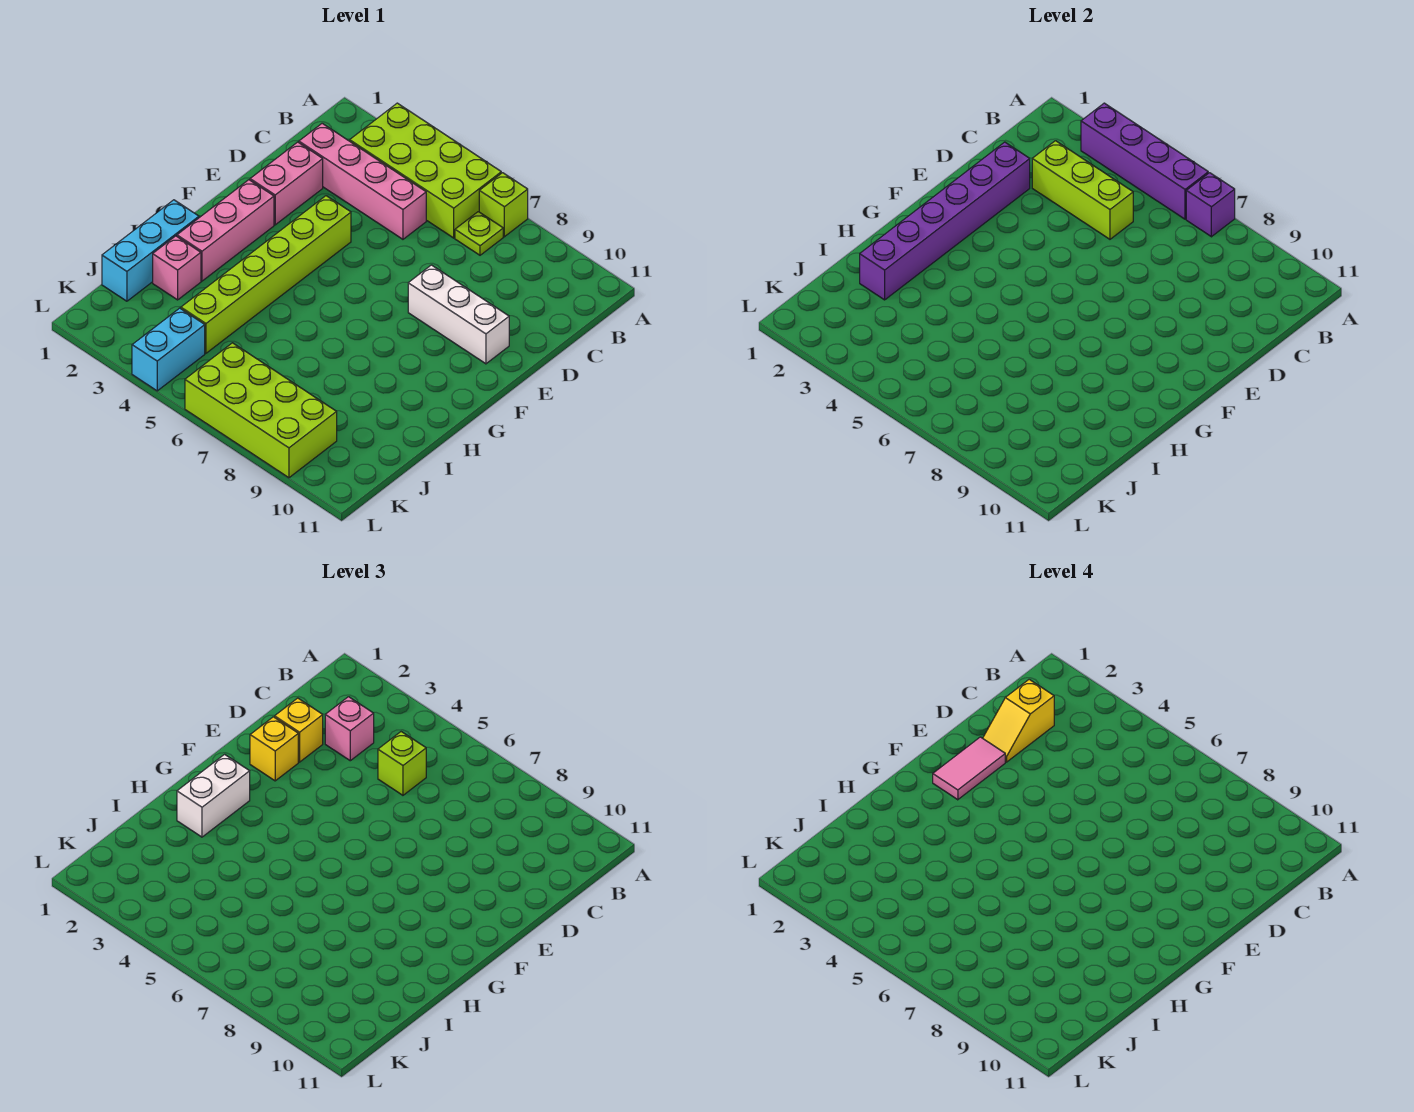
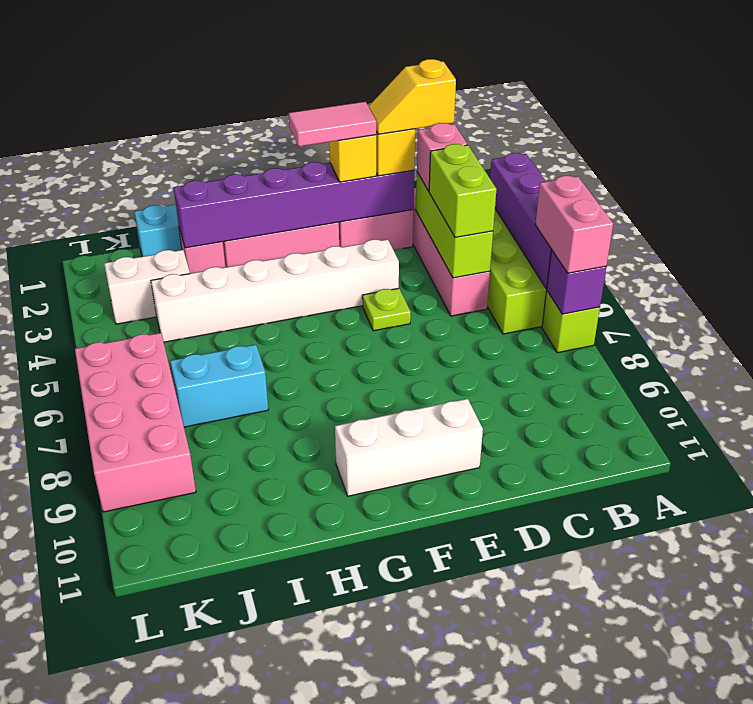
none -> pink 1x2 brick [535,176,613,273]
lime 1x1 plate [455,212,503,255] -> lime 1x1 plate moved to [362,288,411,331]
lime 1x1 brick [378,732,426,795] -> lime 1x2 brick [429,144,496,237]
lime 1x6 brick [181,196,351,353] -> white 1x6 brick [151,239,399,342]
white 1x3 brick [408,265,509,364] -> white 1x3 brick turned to [335,399,483,496]
white 1x2 brick [177,754,250,837] -> white 1x2 brick moved to [104,250,190,324]
cyan 1x2 brick [132,308,205,391] -> cyan 1x2 brick moved to [170,345,268,427]
lime 2x4 brick [185,343,337,478] -> pink 2x4 brick [75,333,196,512]

